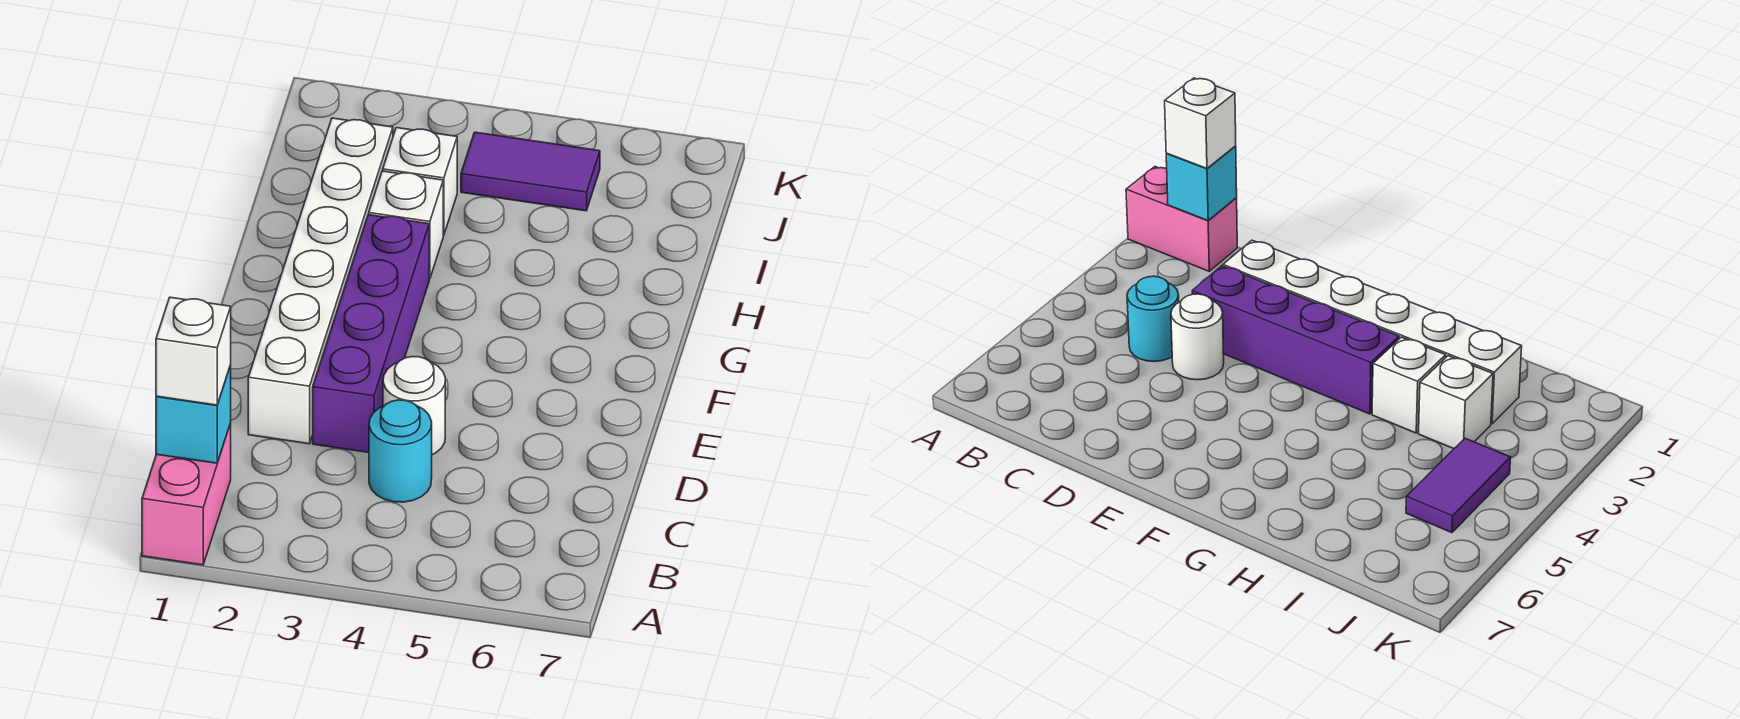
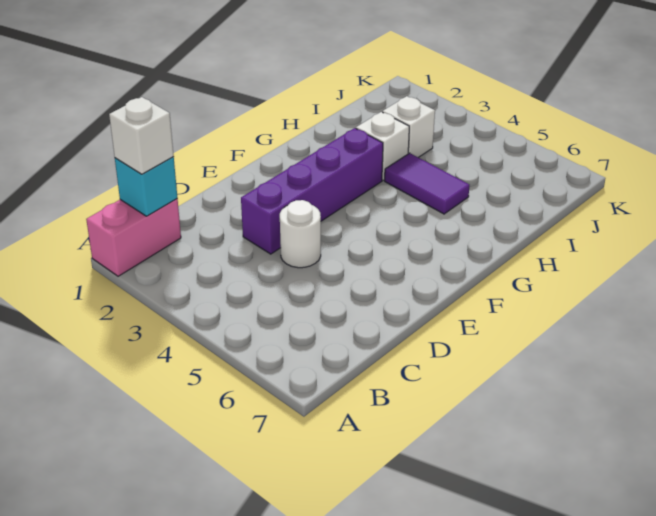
cyan 1x1 round brick [369,400,432,502] -> none
white 1x6 brick [248,118,393,444] -> none
purple 1x2 tile [461,132,600,211] -> purple 1x2 tile moved to [385,153,469,214]

